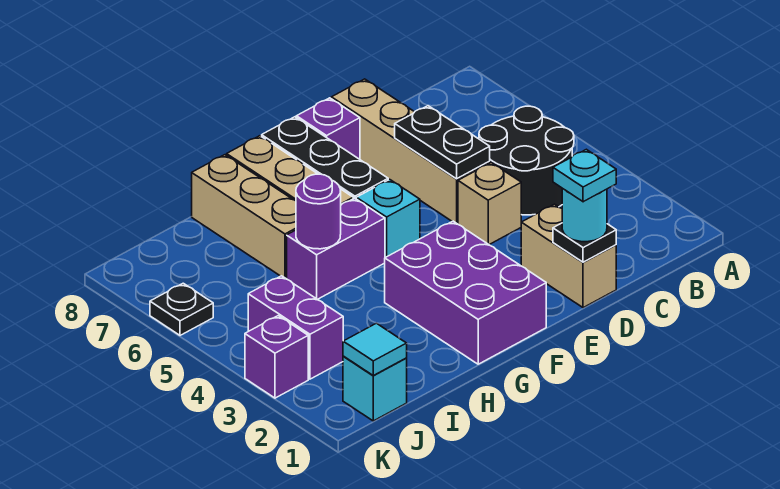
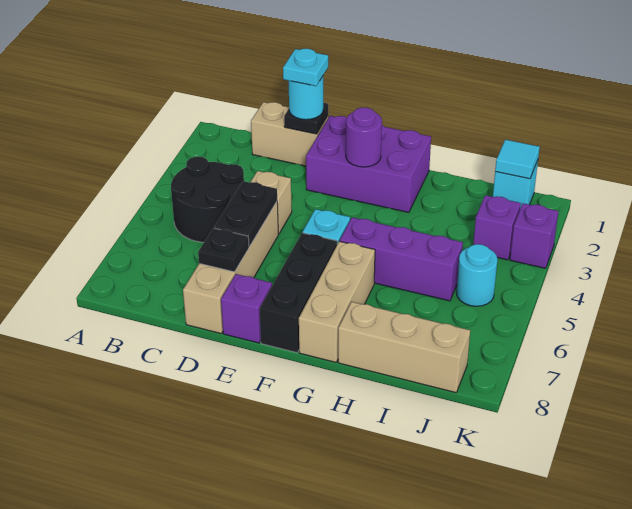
tan 1x2 brick [521,204,616,308] -> tan 1x2 brick turned to [251,102,328,166]
purple 2x3 brick [385,221,546,364] -> purple 2x3 brick turned to [306,116,431,212]
purple 1x2 brick [287,198,385,299] -> purple 1x3 brick [340,217,463,301]
purple 1x1 round brick [296,174,341,249] -> purple 1x1 round brick moved to [346,108,382,167]
tan 1x3 brick [192,155,296,278] -> tan 1x3 brick turned to [338,302,470,393]
purple 1x2 brick [248,276,343,379] -> purple 1x1 brick [473,195,521,260]
none -> cyan 1x1 round brick [456,244,497,306]
black 1x1 plate [150,283,213,335] -> black 1x1 plate moved to [198,228,249,272]

